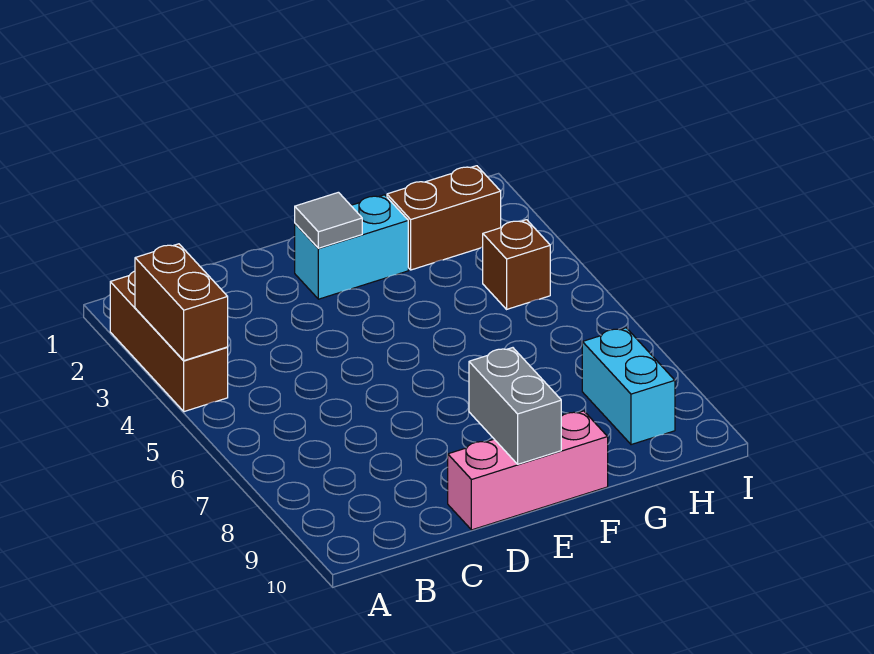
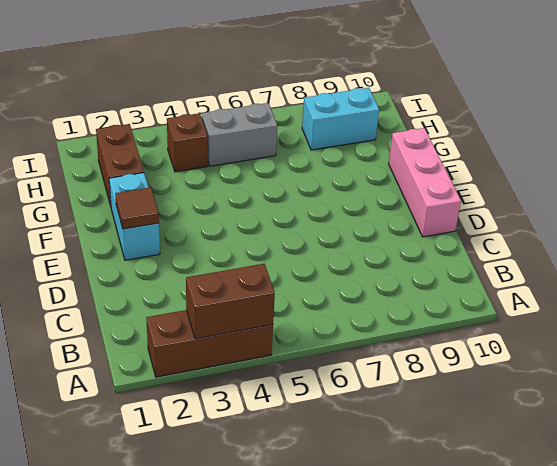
grey 1x1 tile [295,192,362,248] -> brown 1x1 tile [115,187,159,229]
grey 1x2 brick [469,348,561,464] -> grey 1x2 brick moved to [202,103,277,166]

